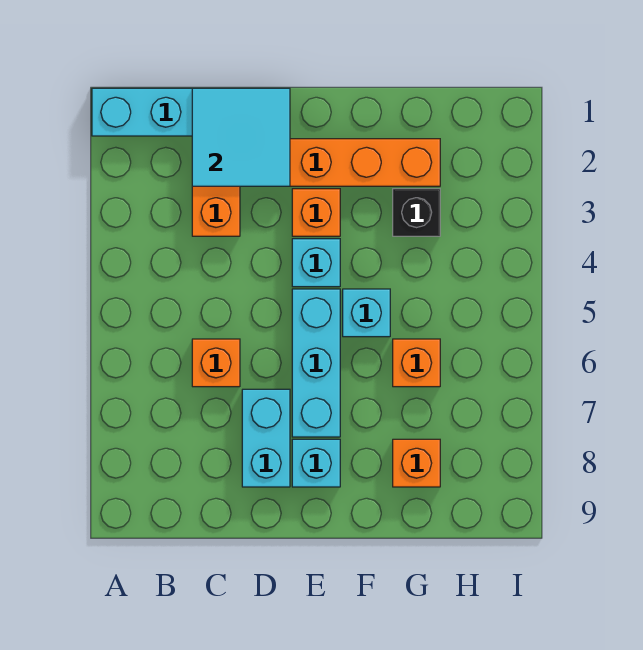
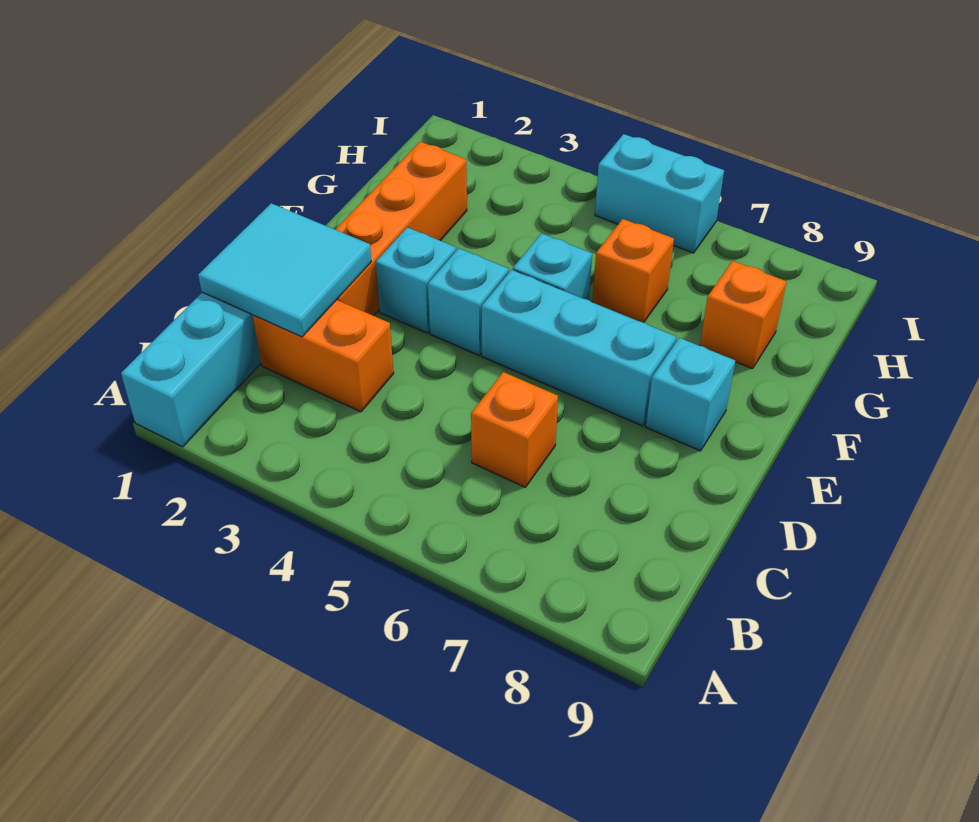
cyan 1x2 brick [242,389,290,487] -> cyan 1x2 brick moved to [595,134,724,253]
orange 1x1 brick [292,189,340,236] -> cyan 1x1 brick [376,227,456,333]
black 1x1 brick [393,189,440,236] -> none

